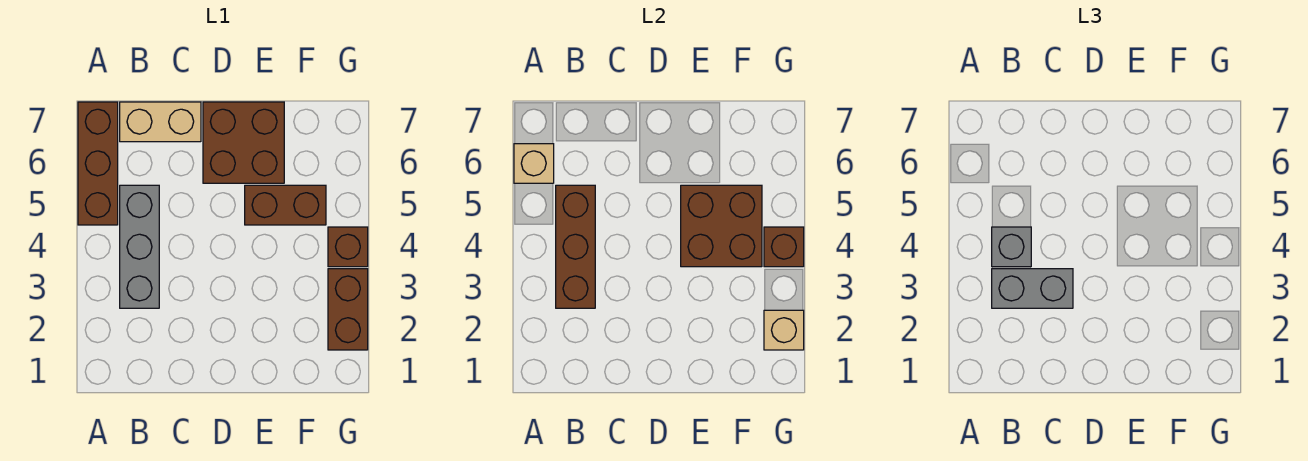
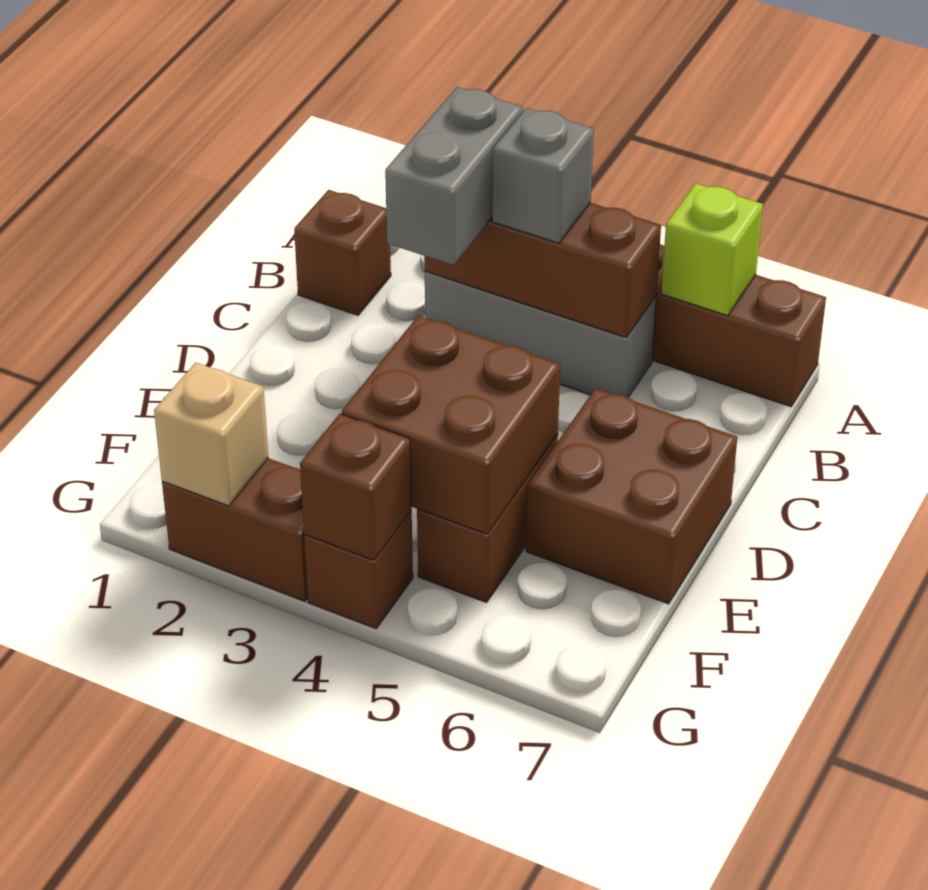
tan 1x1 brick [514,144,554,183] -> lime 1x1 brick [661,183,763,316]
none -> brown 1x1 brick [294,190,391,315]
tan 1x2 brick [120,102,201,142] -> none

